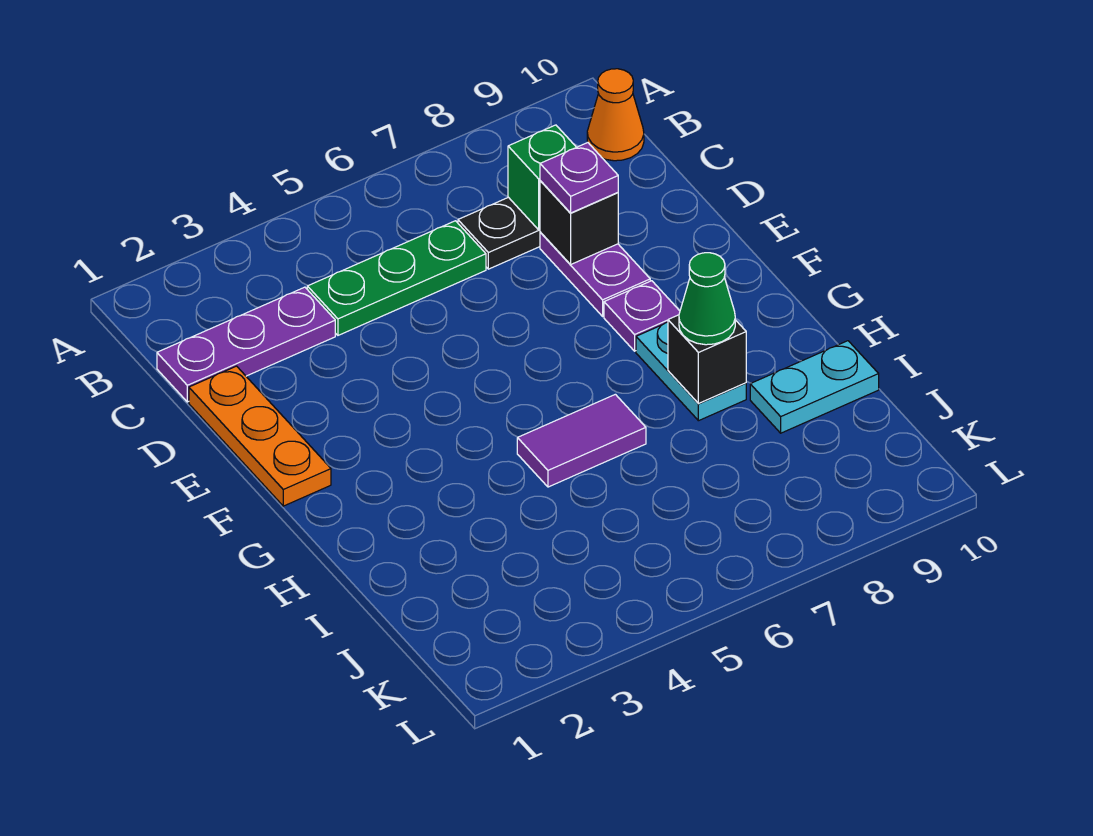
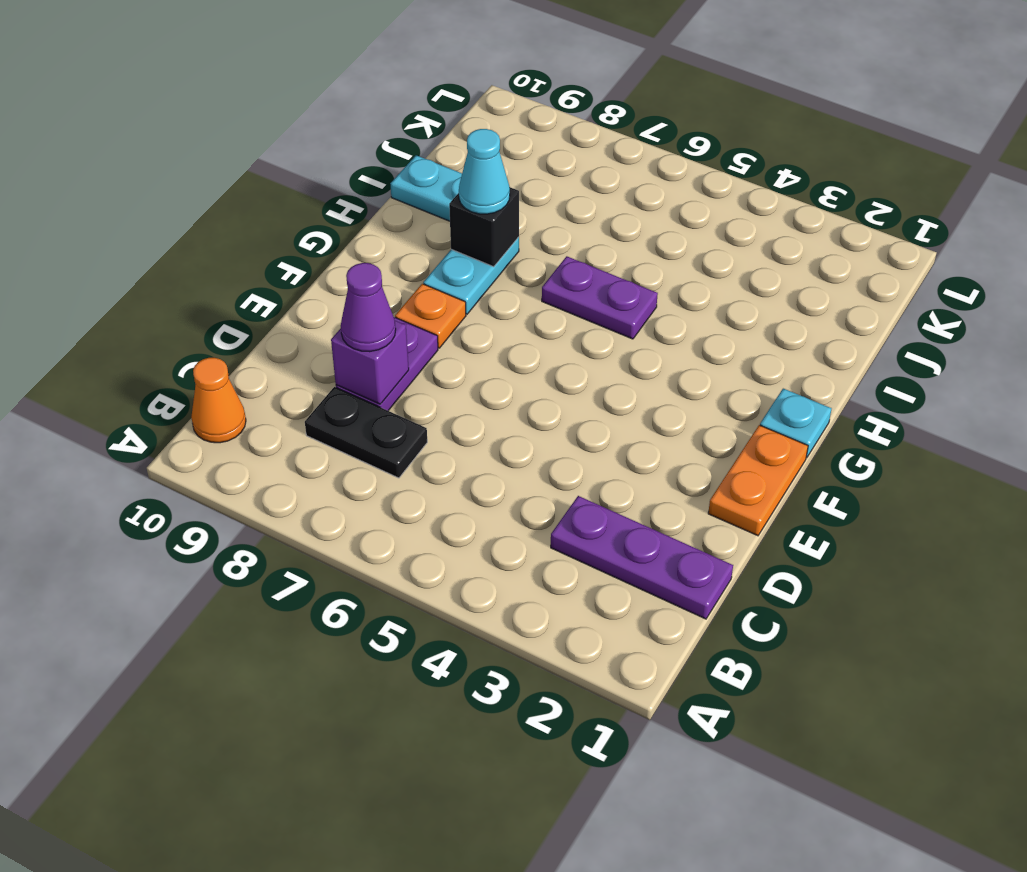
green 1x3 plate [307,221,486,335] -> none
green 1x1 brick [508,125,576,230] -> none
orange 1x3 plate [189,366,331,506] -> orange 1x2 plate [708,425,808,536]
black 1x1 brick [540,181,618,264] -> purple 1x1 brick [331,320,409,404]
purple 1x1 plate [540,143,618,213] -> purple 1x1 cone [341,263,396,352]
purple 1x1 plate [604,281,680,351] -> orange 1x1 plate [395,284,466,348]
none -> cyan 1x1 plate [760,389,832,458]
purple 1x2 tile [517,394,646,487] -> purple 1x2 plate [542,256,658,339]
green 1x1 cone [679,253,735,345] -> cyan 1x1 cone [459,129,510,214]

